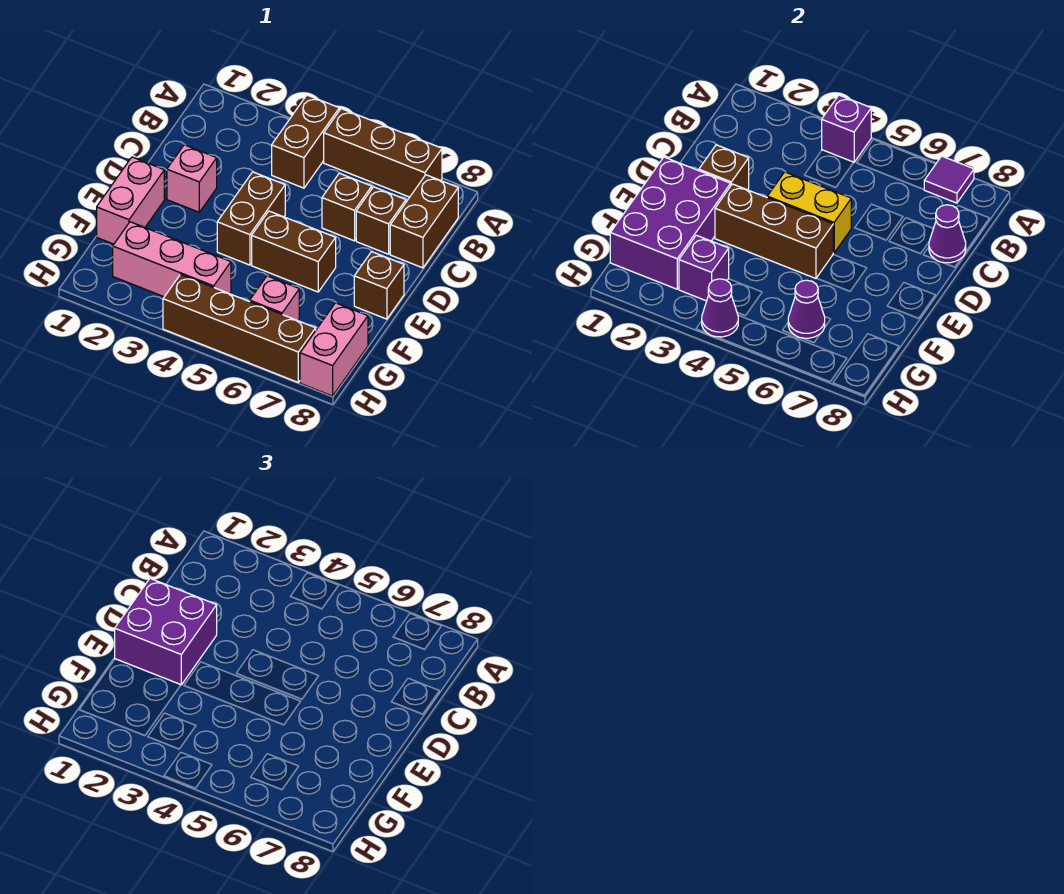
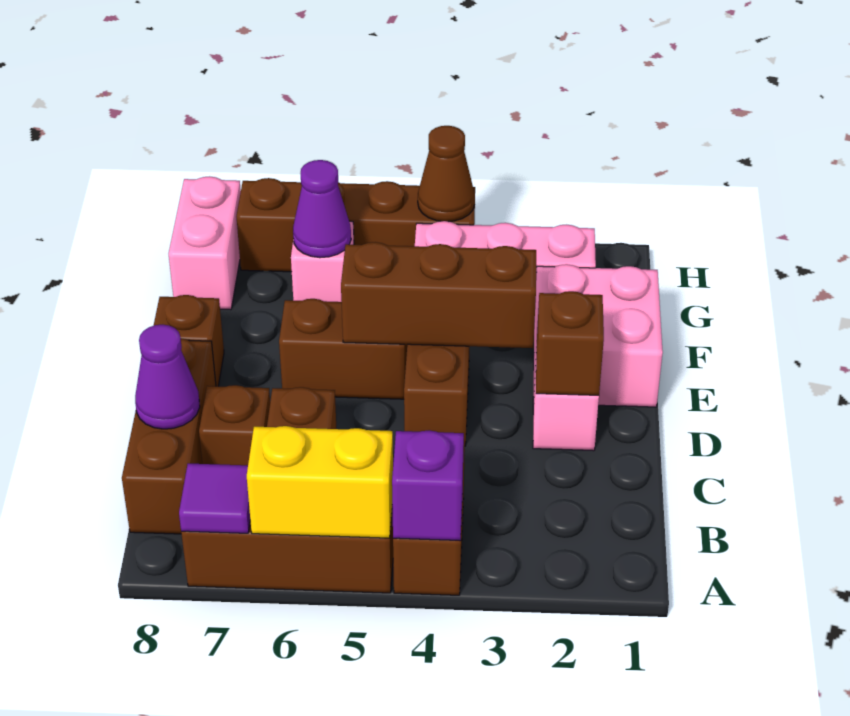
brown 1x2 brick [390,175,458,268] -> brown 1x3 brick [122,338,216,534]
purple 2x2 brick [115,578,217,685] -> none
yellow 1x2 brick [767,172,851,253] -> yellow 1x2 brick moved to [247,426,393,538]
pink 1x2 brick [97,157,164,244] -> pink 2x2 brick [533,264,663,407]
purple 2x3 brick [610,157,731,289] -> none
purple 1x1 brick [679,235,729,301] -> none
purple 1x1 cone [702,279,738,337] -> brown 1x1 cone [418,126,475,222]

